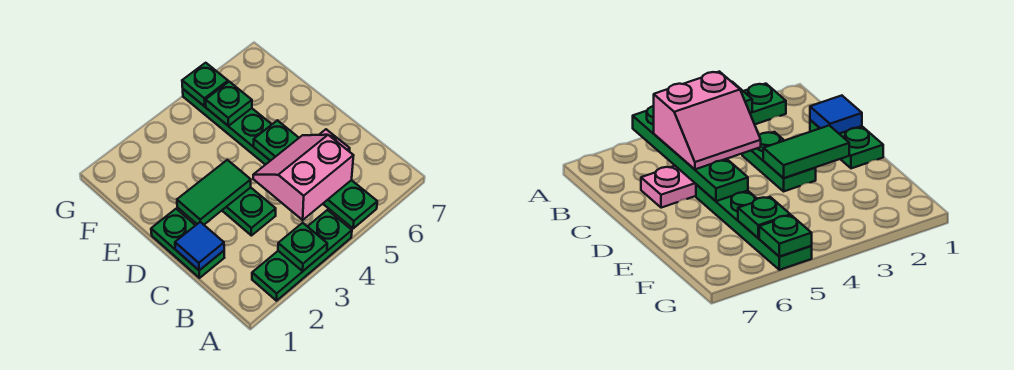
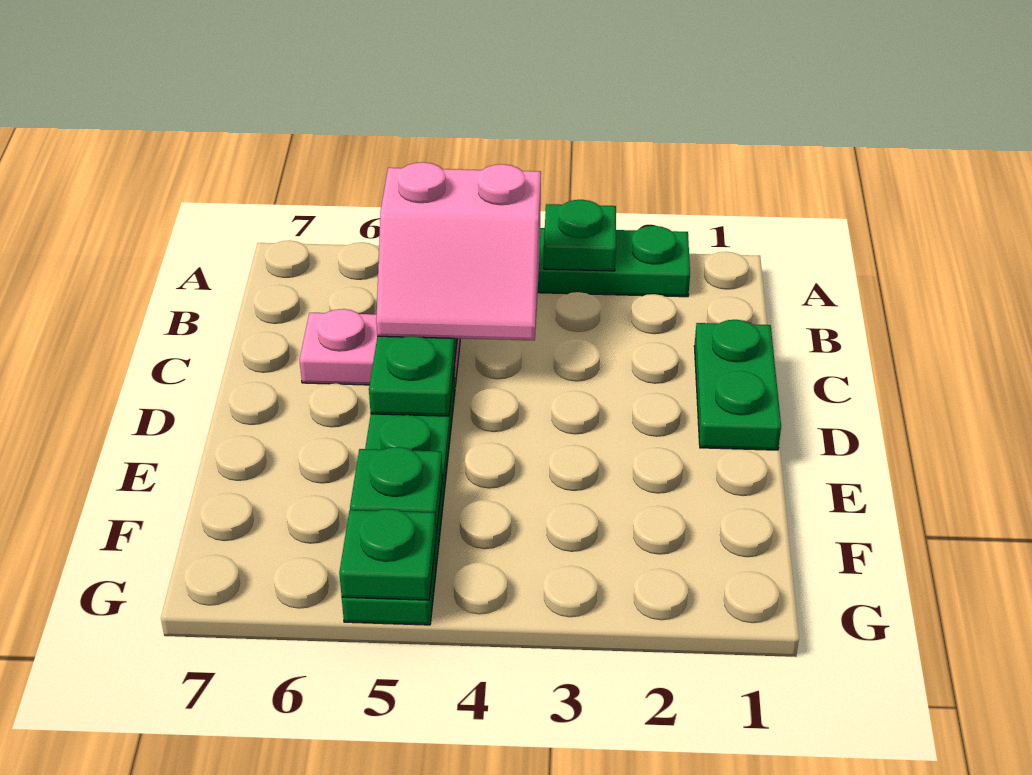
blue 1x1 tile [175,222,224,270] -> none
green 1x2 plate [222,187,276,236] -> none
green 1x2 tile [177,160,251,225] -> none

